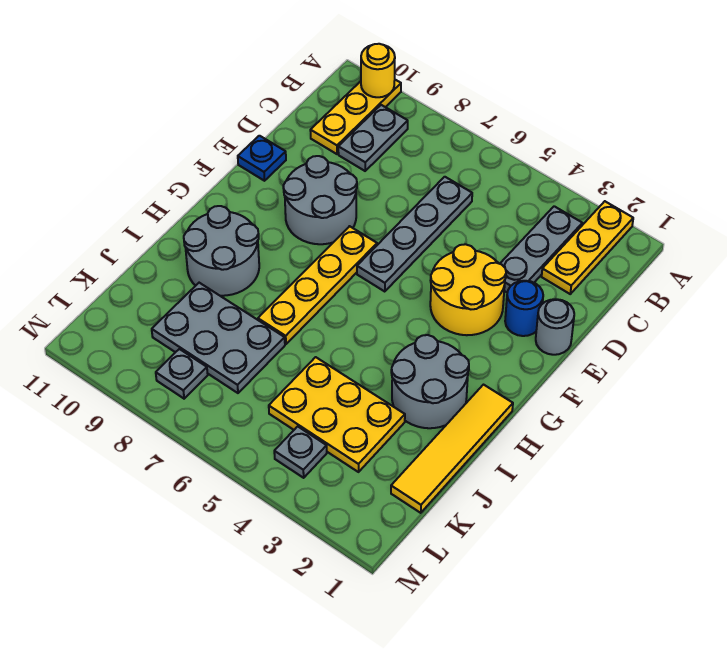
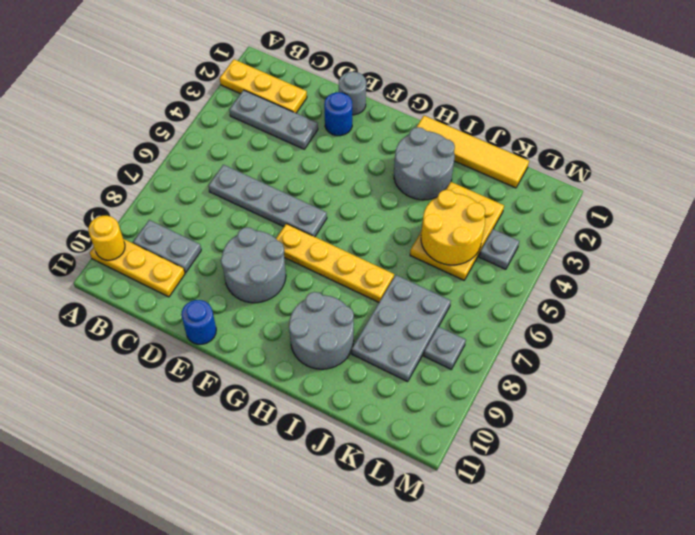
yellow 2x2 round brick [430,244,506,335] -> yellow 2x2 round brick moved to [421,190,485,265]
blue 1x1 plate [238,136,286,181] -> blue 1x1 round brick [181,300,216,344]

